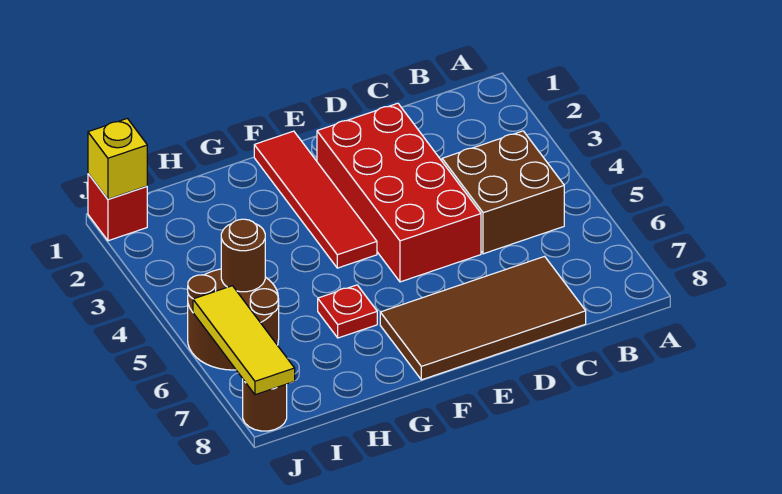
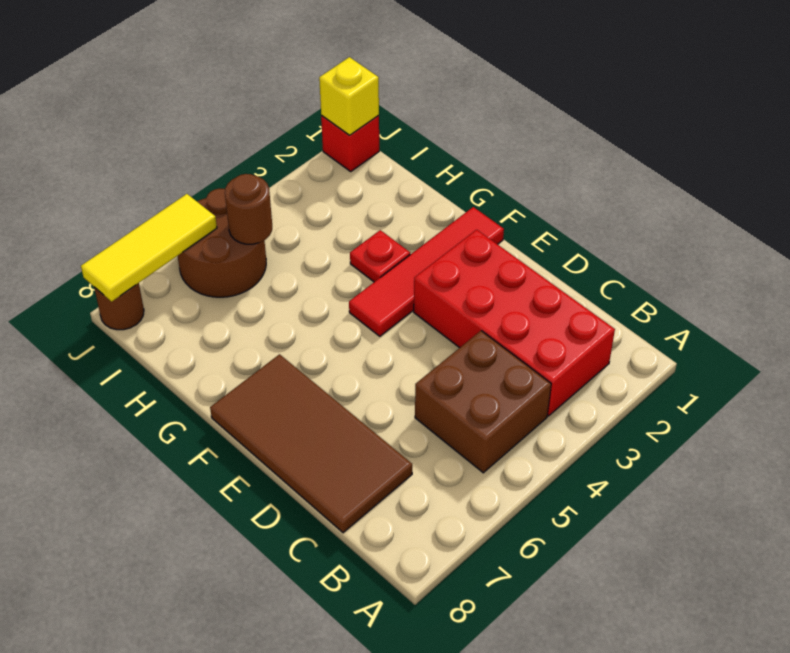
red 2x4 brick [317,103,481,282] -> red 2x4 brick turned to [414,230,615,416]
red 1x1 plate [318,285,377,338] -> red 1x1 plate moved to [350,230,410,282]

